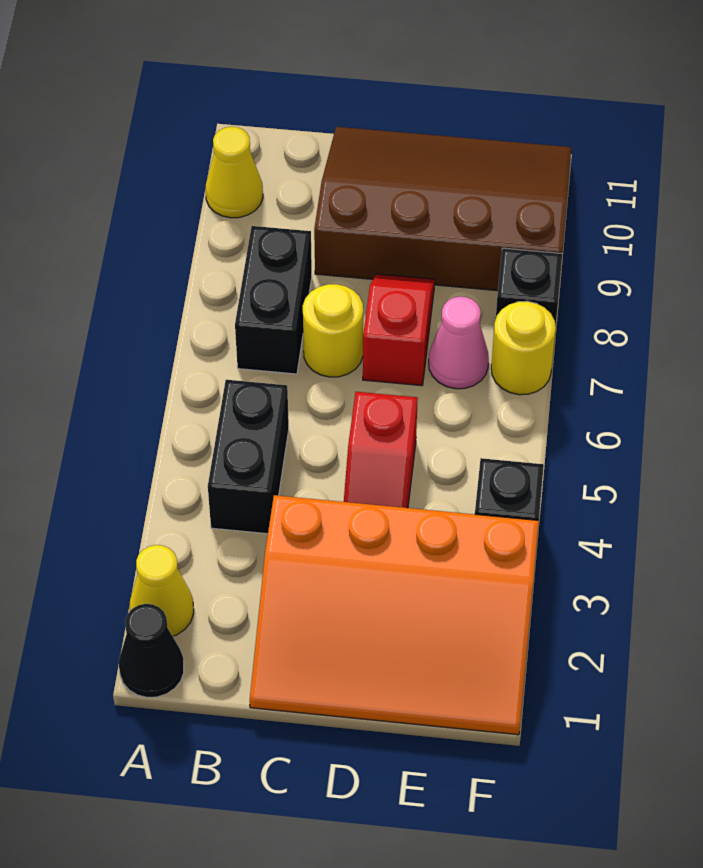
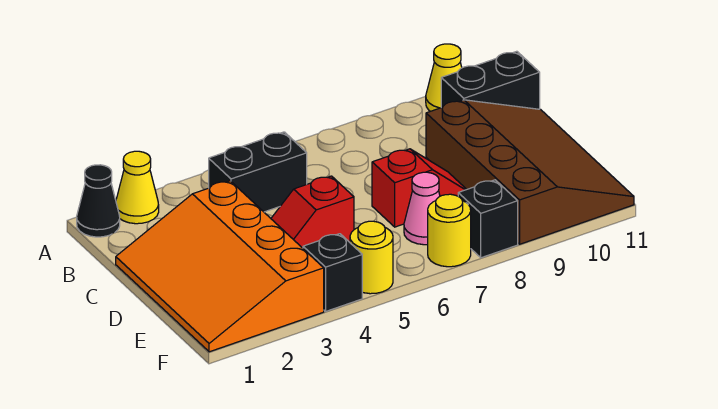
black 1x2 brick [235,226,312,374] -> black 1x2 brick moved to [441,51,540,109]
yellow 1x1 round brick [303,284,363,377] -> yellow 1x1 round brick moved to [350,221,393,294]

